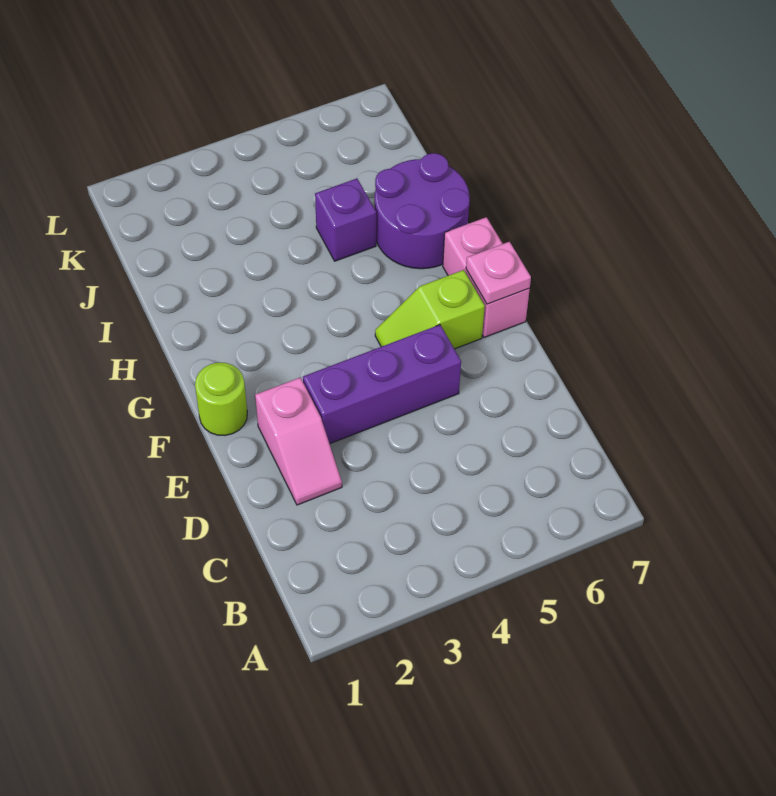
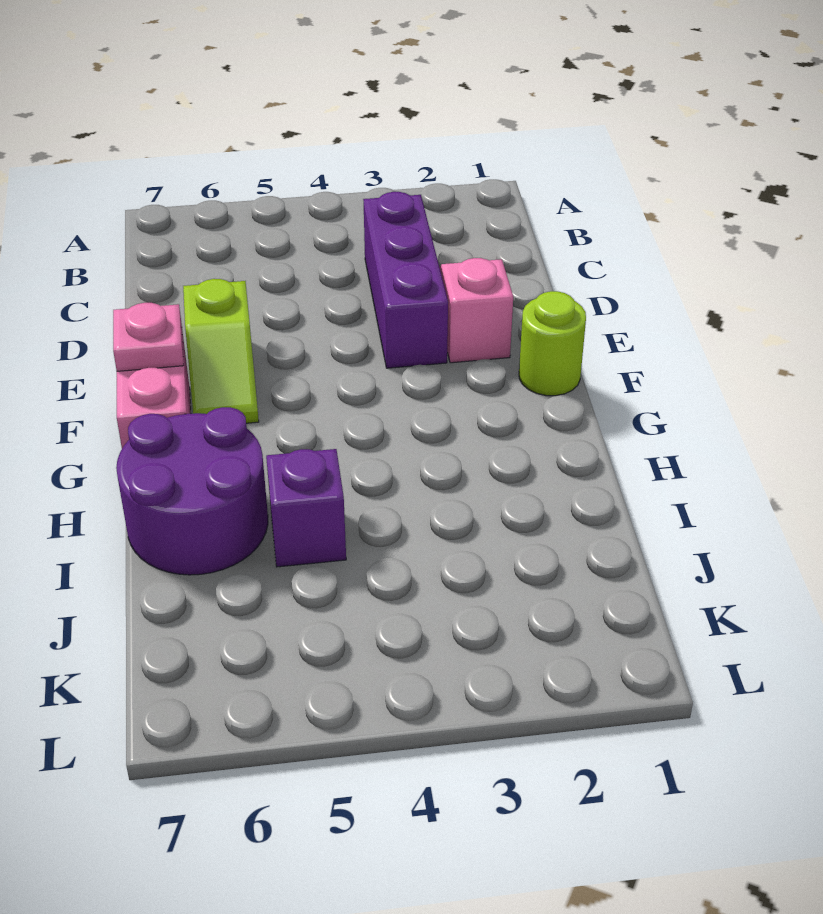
purple 1x3 brick [303,325,461,444] -> purple 1x3 brick turned to [363,192,448,368]
lime 1x2 slope [375,270,485,349] -> lime 1x2 slope turned to [183,279,259,423]

